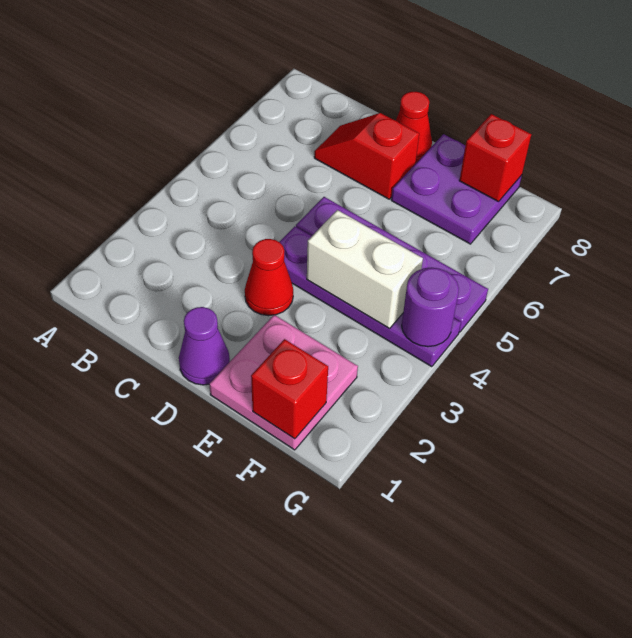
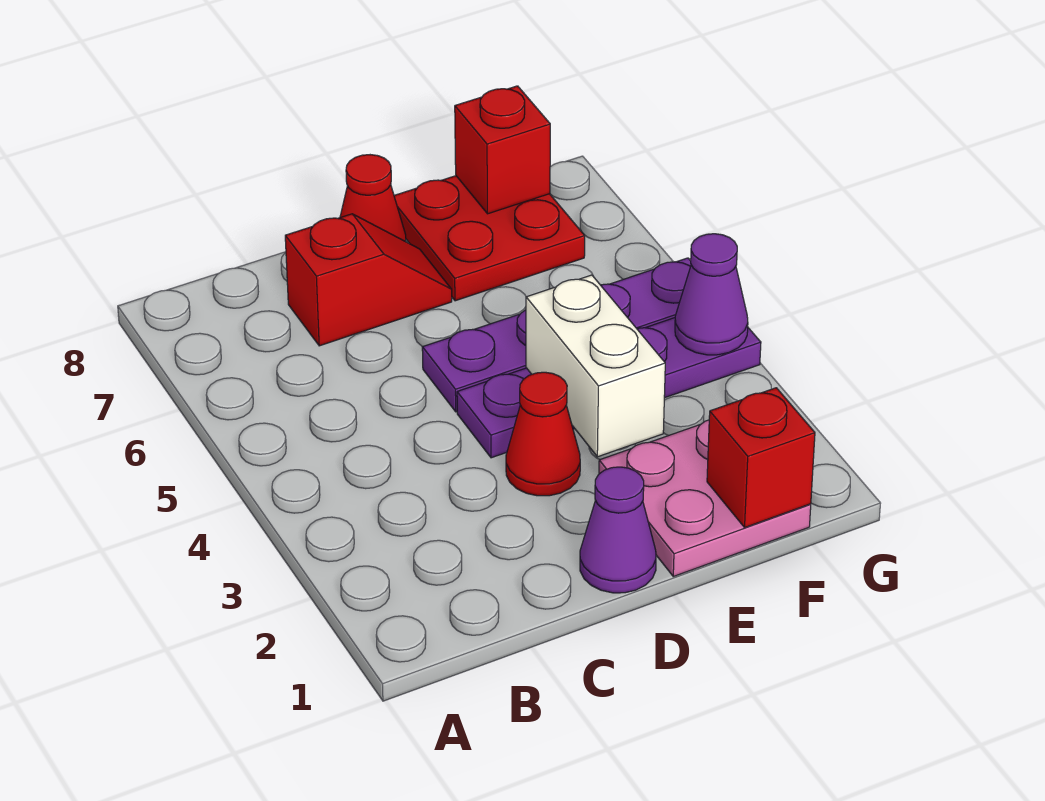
red 1x2 slope [314,113,419,199] -> red 1x2 slope turned to [285,214,452,346]
white 1x2 brick [307,210,423,329] -> white 1x2 brick turned to [526,275,665,457]
purple 2x2 plate [391,134,522,244] -> red 2x2 plate [394,176,585,301]
purple 1x1 round brick [402,267,459,347] -> purple 1x1 cone [675,234,748,355]

